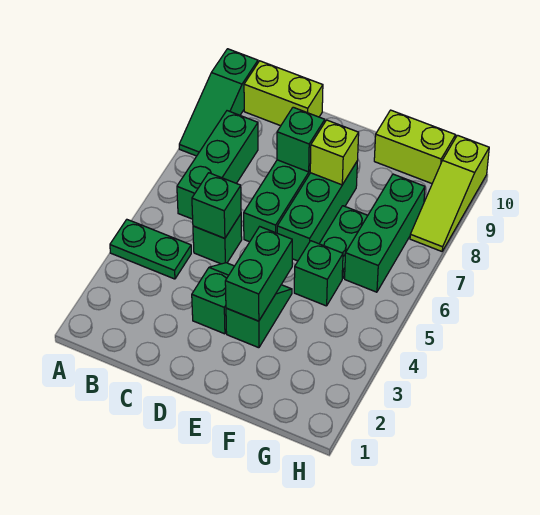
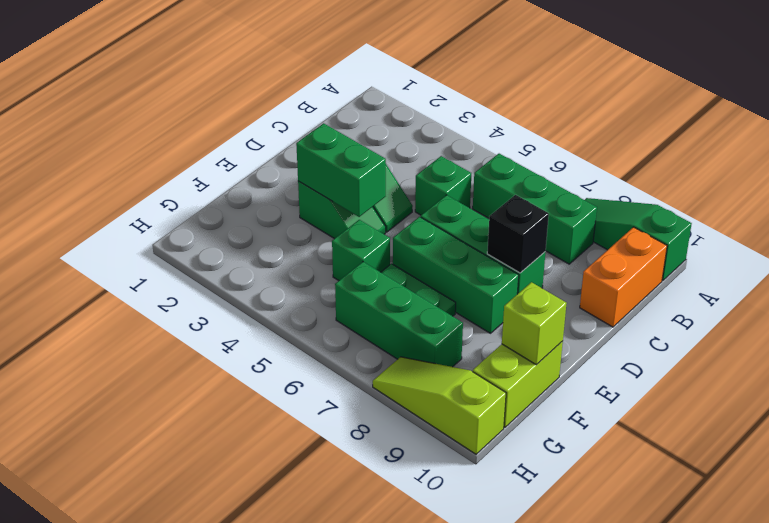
green 1x2 plate [110,220,191,279] -> none
lime 1x2 brick [244,61,323,126] -> orange 1x2 brick [580,227,667,327]
green 1x1 brick [192,173,241,238] -> none
green 1x1 brick [277,107,325,172] -> black 1x1 brick [487,195,549,273]
lime 1x1 brick [310,120,359,185] -> lime 1x1 brick moved to [502,282,567,365]

